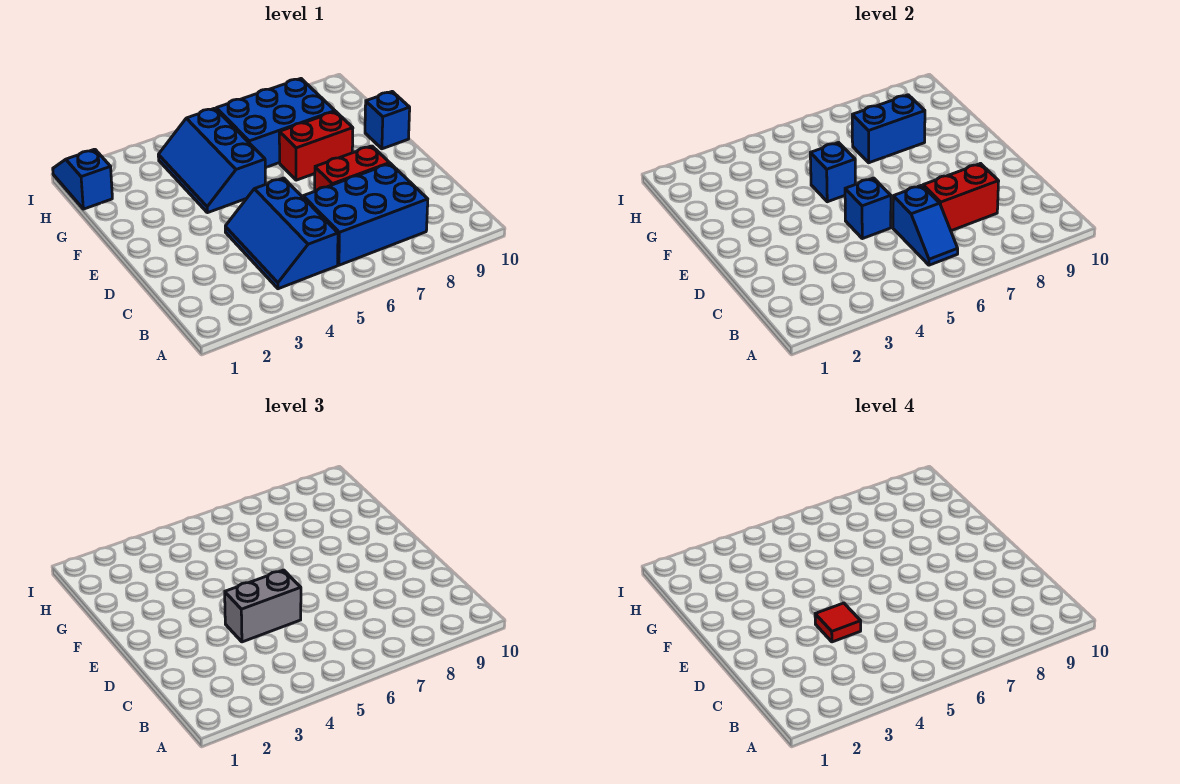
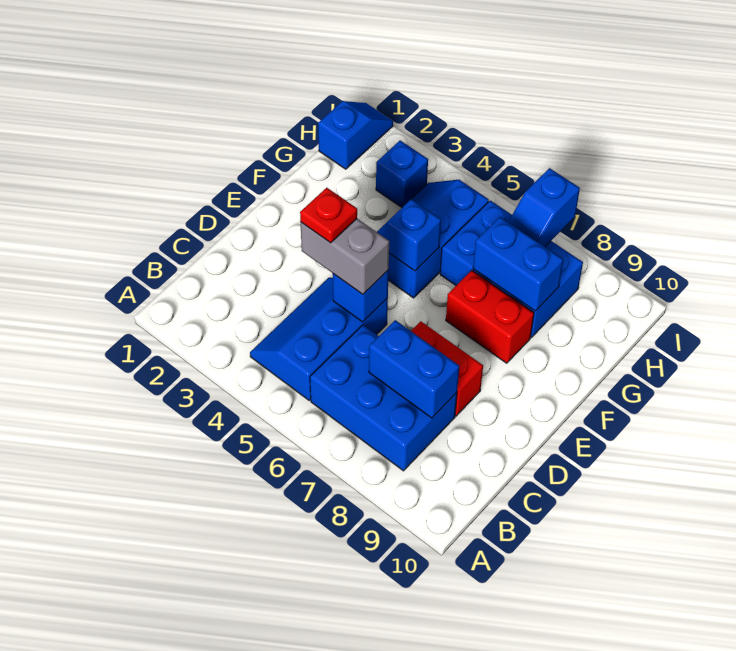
blue 1x2 slope [893,185,958,265] -> blue 1x2 slope moved to [508,168,580,247]
red 1x2 brick [923,164,999,231] -> blue 1x2 brick [369,320,459,418]
red 1x1 tile [815,603,861,642] -> red 1x1 plate [300,188,357,243]
blue 1x1 brick [365,92,410,149] -> blue 1x1 brick moved to [376,141,428,207]

